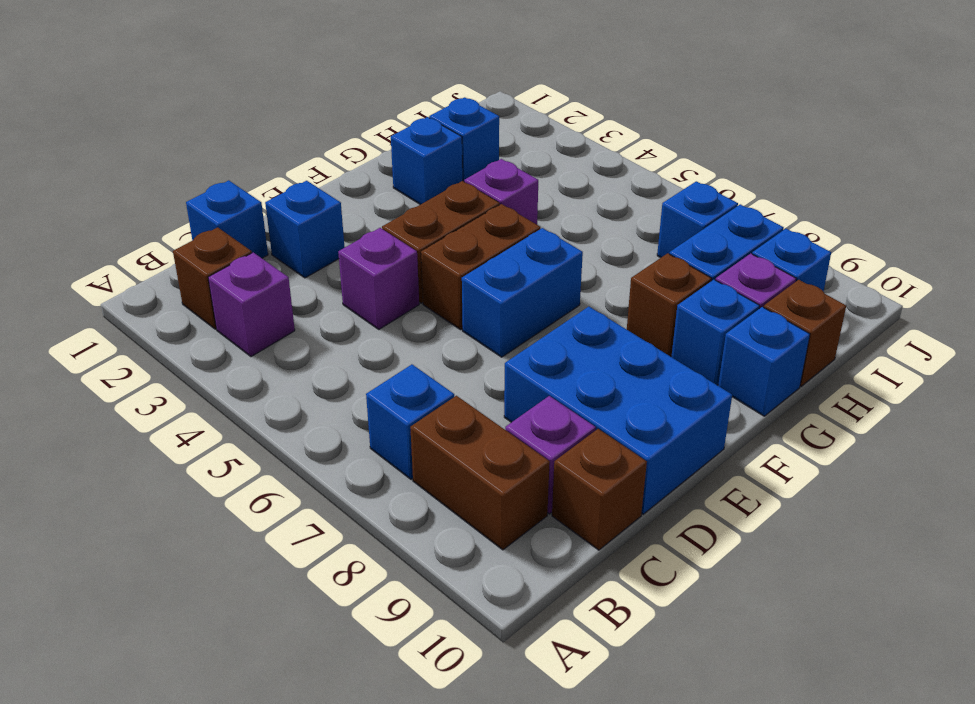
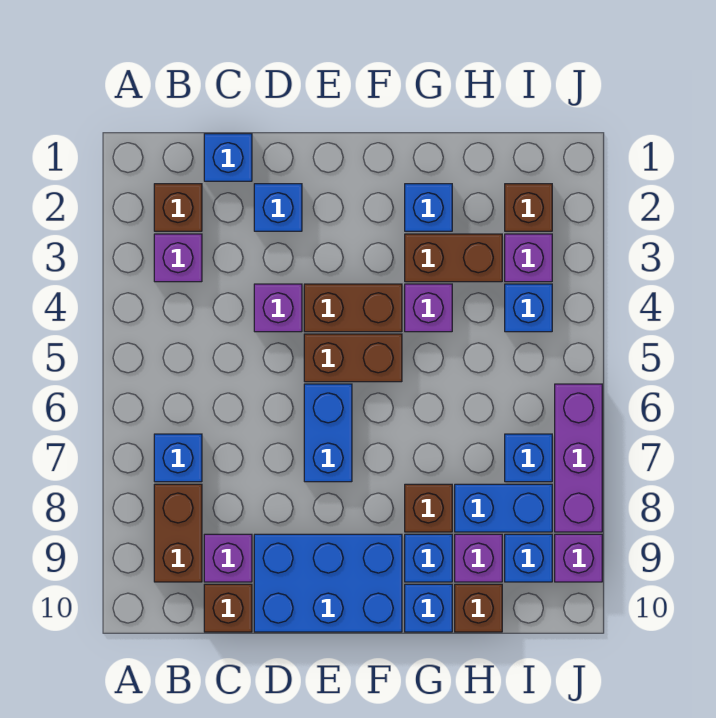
blue 2x3 brick [504,307,732,514] -> blue 2x3 brick turned to [254,534,402,632]
blue 1x2 brick [462,228,583,357] -> blue 1x2 brick turned to [304,384,352,482]
none -> brown 1x2 brick [405,234,502,282]
blue 1x1 brick [429,97,499,181] -> blue 1x1 brick moved to [505,284,552,332]
none -> brown 1x1 brick [505,184,552,231]
none -> purple 1x1 brick [505,234,552,282]
none -> purple 1x3 brick [555,384,602,532]
none -> purple 1x1 brick [555,534,602,582]

